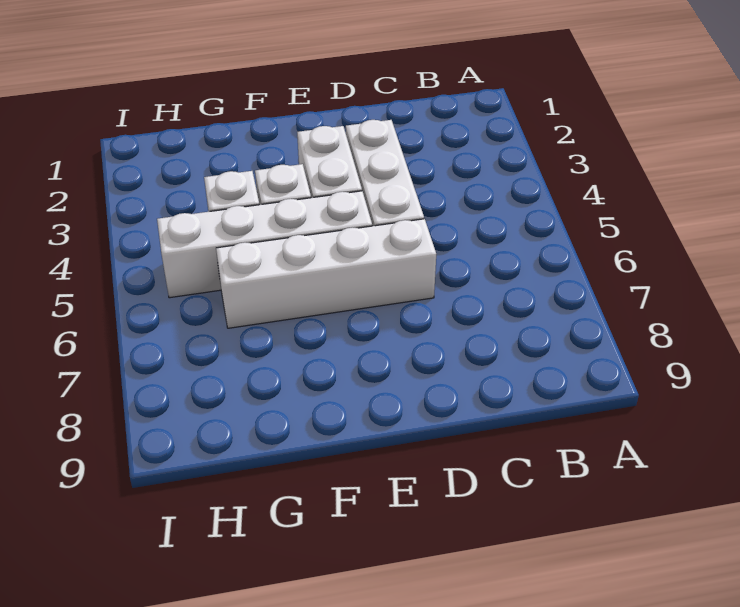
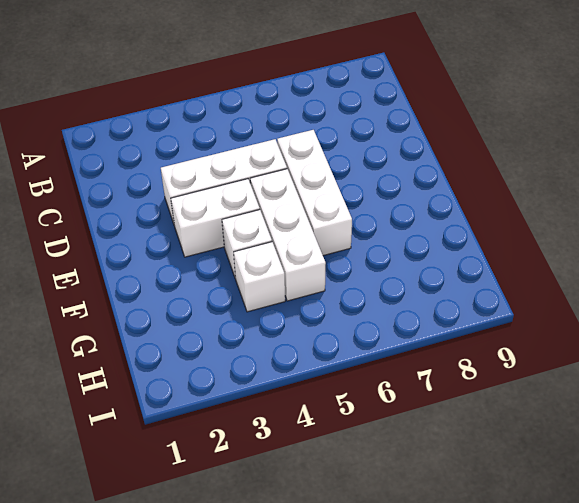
white 1x4 brick [216,219,436,328] -> white 1x3 brick [277,130,352,256]
white 1x4 brick [157,191,372,298] -> white 1x3 brick [250,169,326,301]

